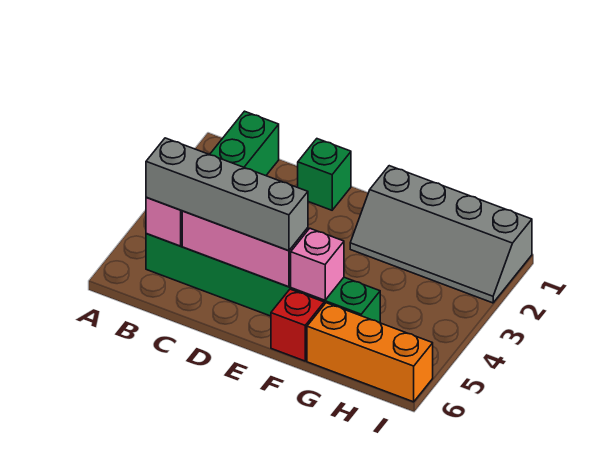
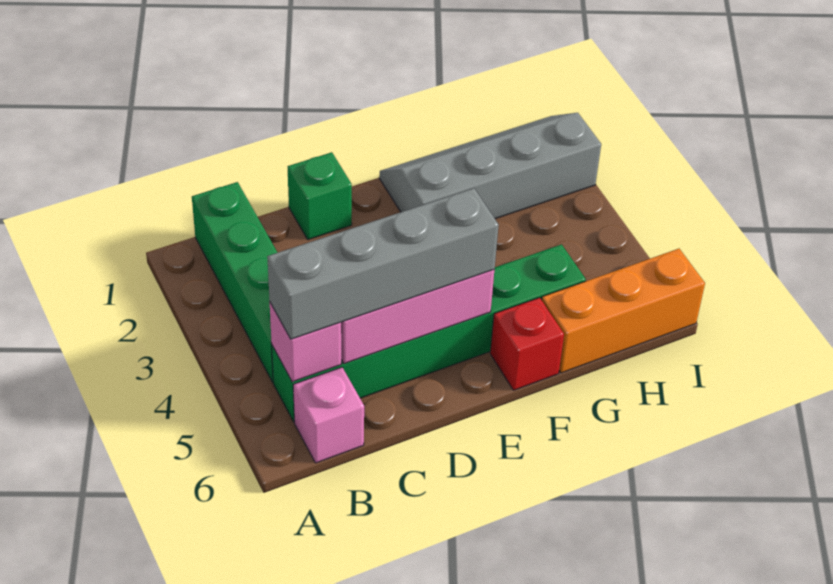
grey 2x4 slope [350,166,532,303] -> grey 2x4 slope turned to [379,113,601,219]
pink 1x1 brick [291,228,344,300] -> pink 1x1 brick moved to [293,367,364,463]

